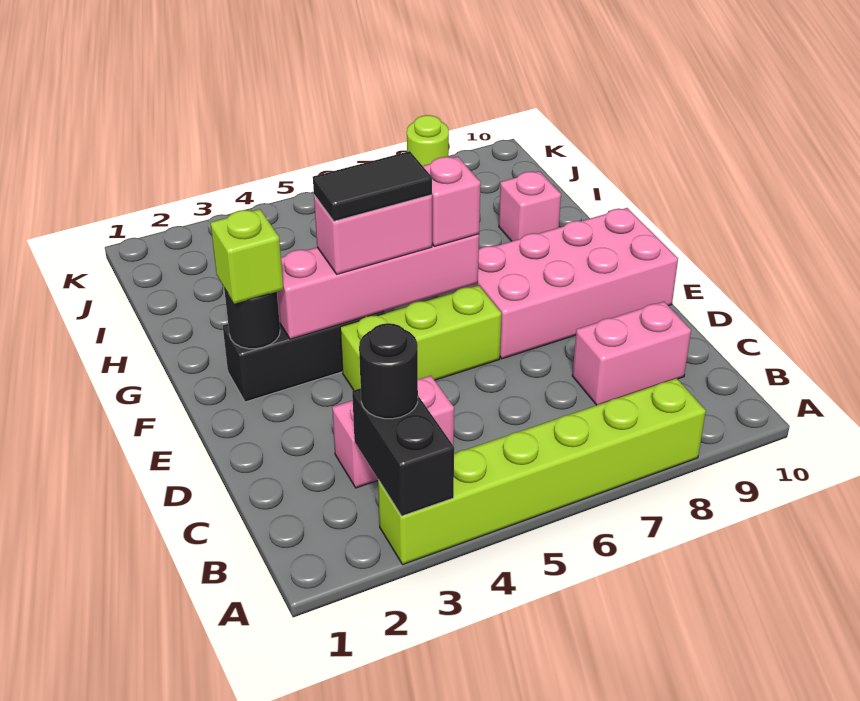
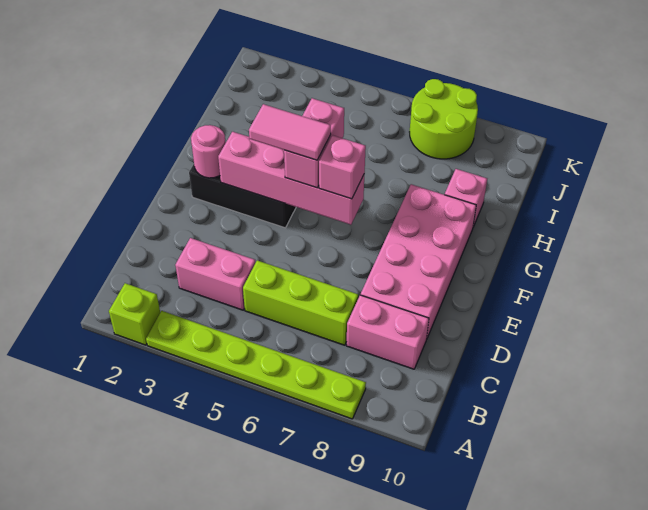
lime 1x6 brick [378,378,706,565] -> lime 1x6 plate [146,311,366,419]
black 1x2 brick [352,388,454,516] -> none
black 1x1 round brick [359,323,418,419] -> none
lime 1x3 brick [340,285,501,390] -> lime 1x3 brick moved to [243,260,358,345]
pink 2x4 brick [464,208,678,359] -> pink 2x4 brick turned to [361,184,476,340]
black 1x1 round brick [224,288,280,349] -> pink 1x1 round brick [191,125,226,178]
lime 1x1 brick [210,209,283,304] -> lime 1x1 brick moved to [109,283,160,345]
pink 1x2 brick [314,195,432,274] -> pink 1x2 brick turned to [284,98,344,188]
black 1x2 tile [313,151,432,221] -> pink 1x2 tile [249,104,331,160]
lime 1x1 round brick [407,115,449,166] -> lime 2x2 round brick [410,79,478,159]

